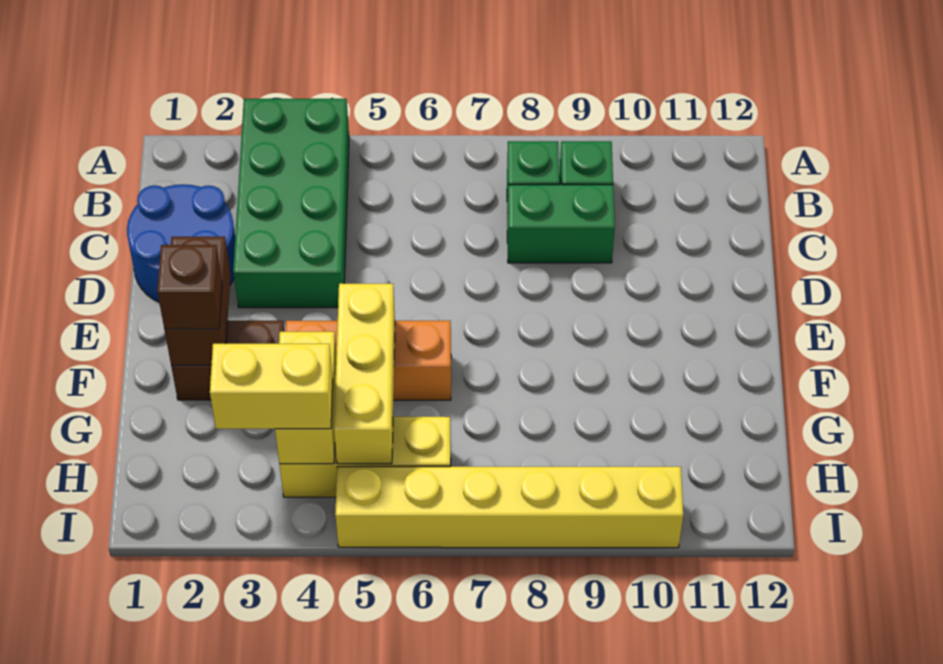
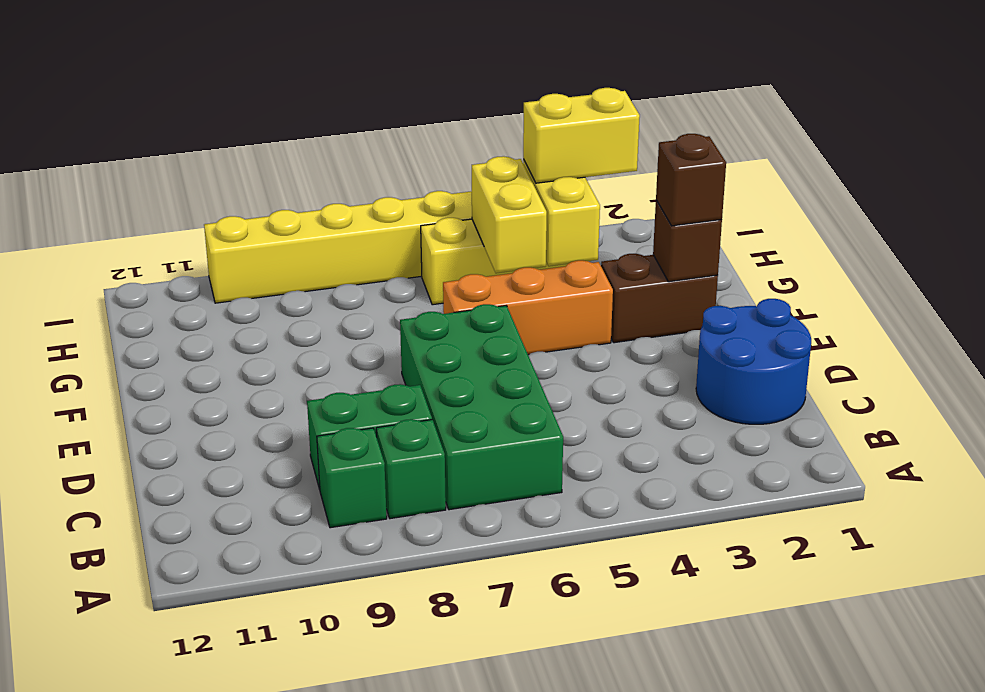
green 2x4 brick [233,99,349,308] -> green 2x4 brick moved to [400,304,563,510]
brown 1x2 brick [164,237,230,366] -> brown 1x1 brick [653,200,722,282]
yellow 1x3 brick [334,284,395,464] -> yellow 1x2 brick [472,156,547,273]

